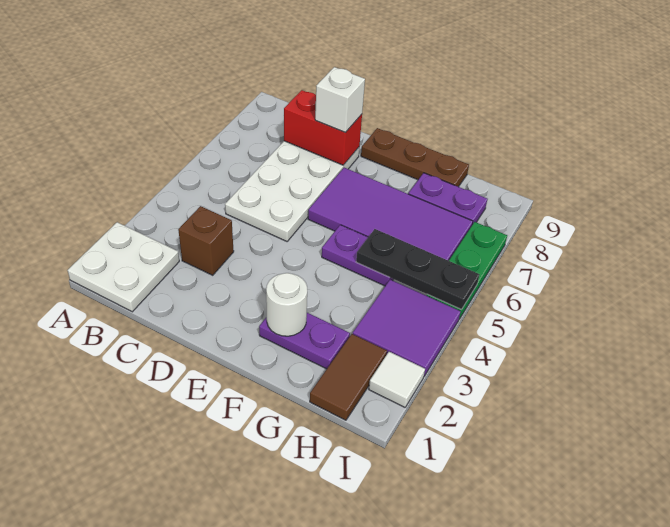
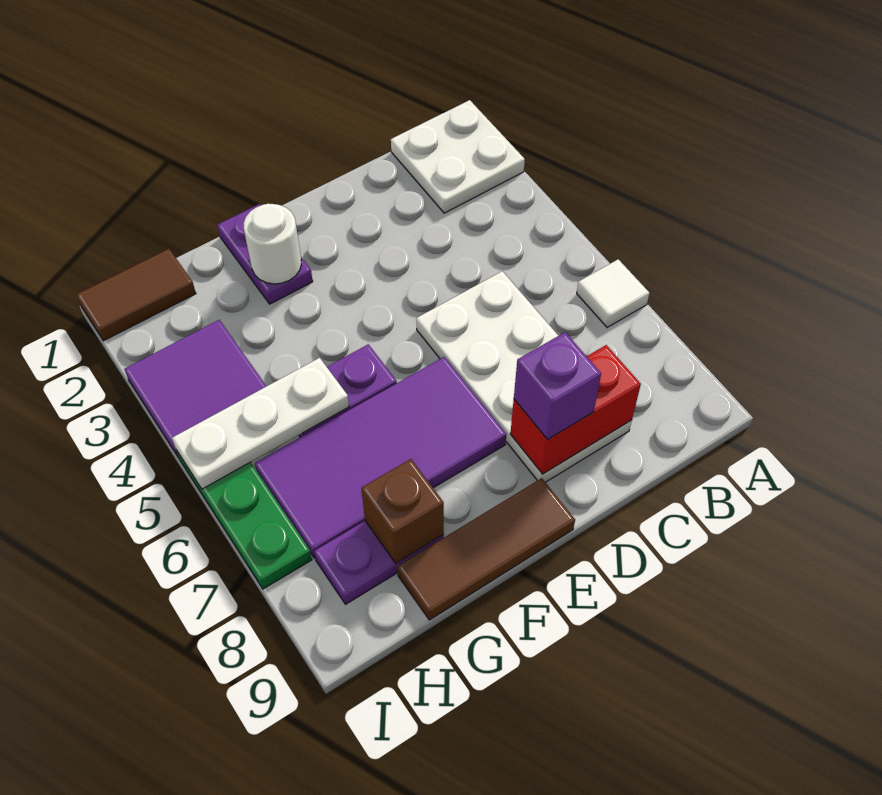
brown 1x1 brick [178,206,234,275] -> brown 1x1 brick moved to [361,459,444,563]
white 1x1 brick [315,67,365,133] -> purple 1x1 brick [514,332,601,439]
brown 1x3 plate [361,128,469,187] -> brown 1x3 tile [397,478,575,620]
purple 1x2 plate [259,313,350,369] -> purple 1x2 plate turned to [217,204,313,304]
black 1x3 plate [356,229,480,310] -> white 1x3 plate [172,358,349,489]
brown 1x2 tile [310,334,387,420] -> brown 1x2 tile turned to [76,249,196,341]
white 1x1 tile [369,352,425,407] -> white 1x1 tile moved to [577,259,649,328]

